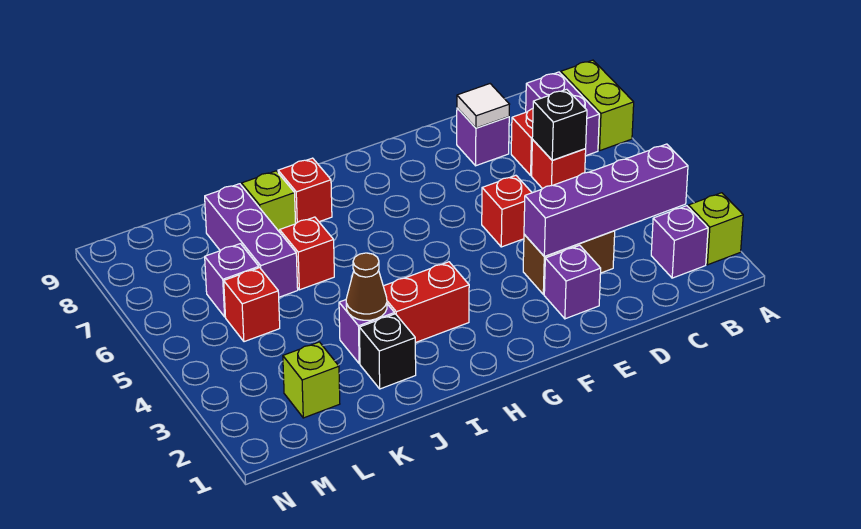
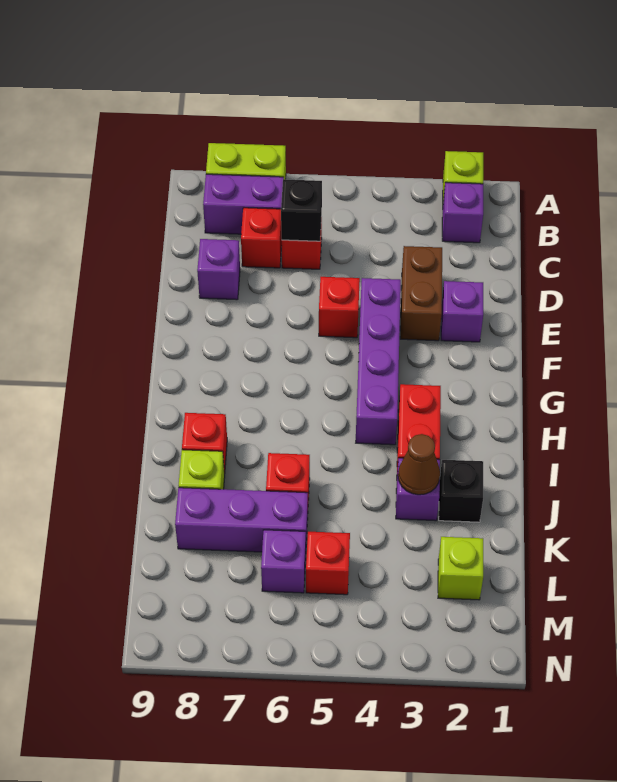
purple 1x4 brick [524,144,688,257] -> purple 1x4 brick moved to [356,278,401,445]
white 1x1 tile [457,84,510,128] -> none

